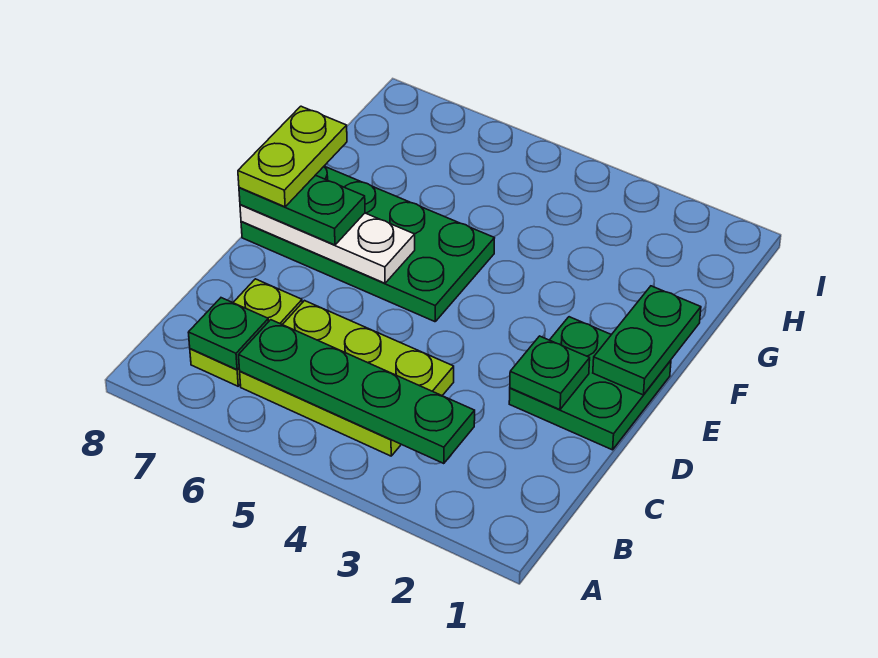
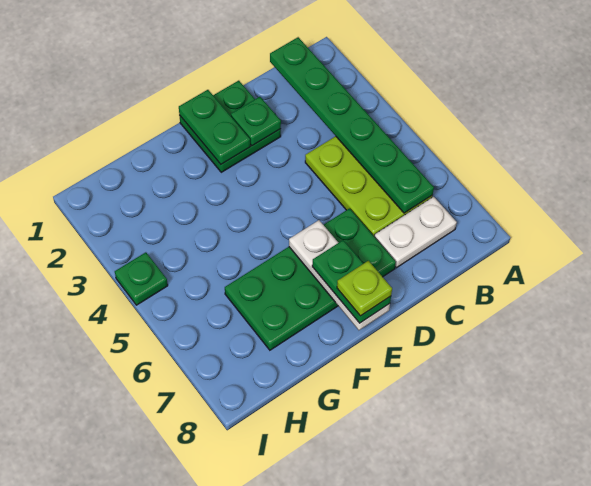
green 1x4 plate [239,320,475,464] -> green 1x6 plate [270,37,434,213]
lime 1x2 plate [190,279,302,386] -> white 1x2 plate [374,197,457,268]
green 1x1 plate [188,298,268,370] -> green 1x1 plate moved to [115,252,168,305]
green 1x2 plate [593,286,701,395] -> green 1x2 plate turned to [179,90,250,164]
green 2x4 plate [241,166,494,322] -> green 2x4 plate turned to [225,209,396,350]
lime 1x2 plate [238,106,347,207] -> lime 1x1 plate [337,261,392,316]

